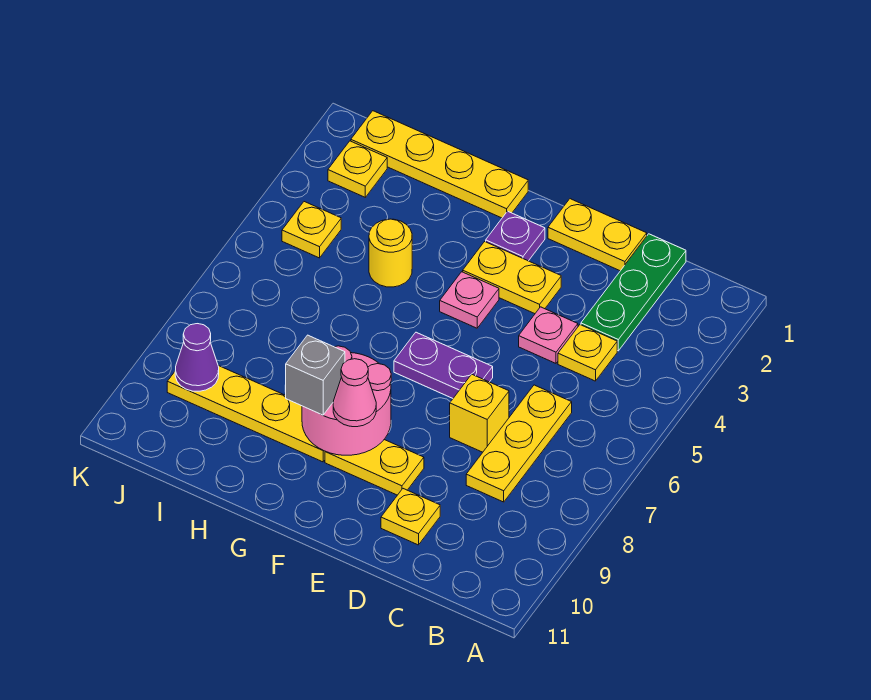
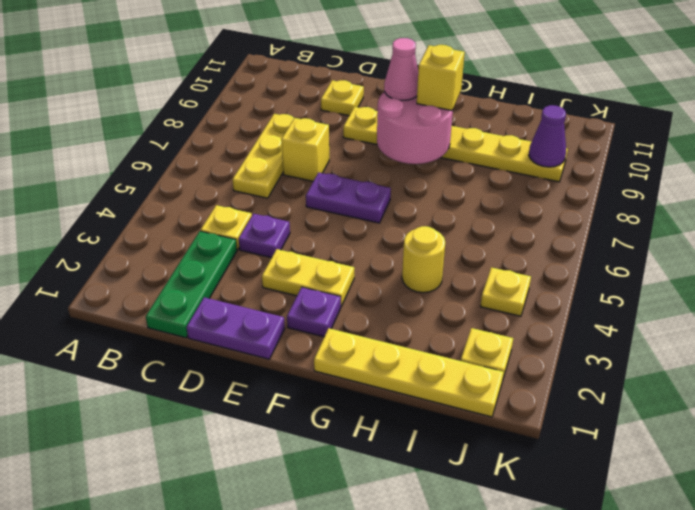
yellow 1x2 plate [548,199,647,271] -> purple 1x2 plate [187,297,285,359]
pink 1x1 plate [519,307,578,363] -> purple 1x1 plate [239,214,290,258]
pink 1x1 plate [440,272,499,328] -> none
grey 1x1 brick [285,335,345,415] -> yellow 1x1 brick [417,45,465,110]

